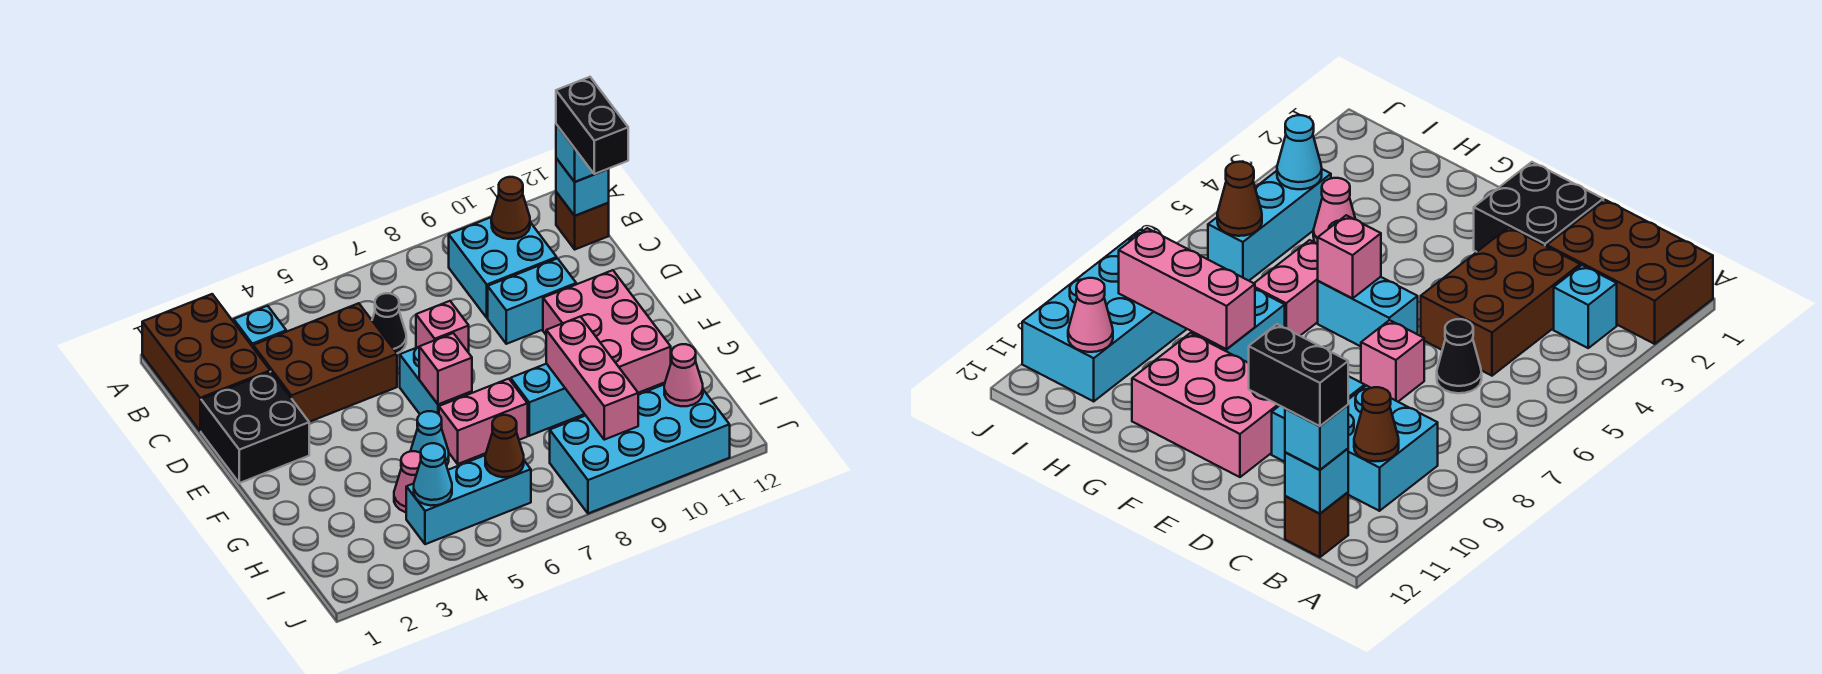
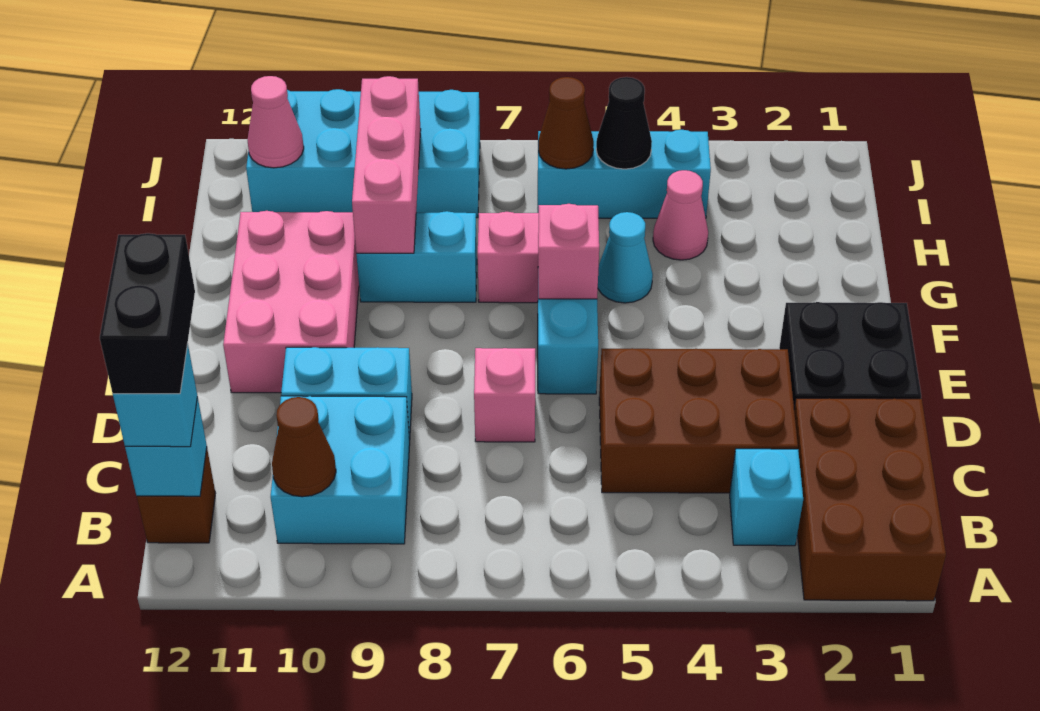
black 1x1 cone [372,293,406,353] -> black 1x1 cone moved to [596,77,652,169]
cyan 1x1 cone [414,443,452,506] -> none

